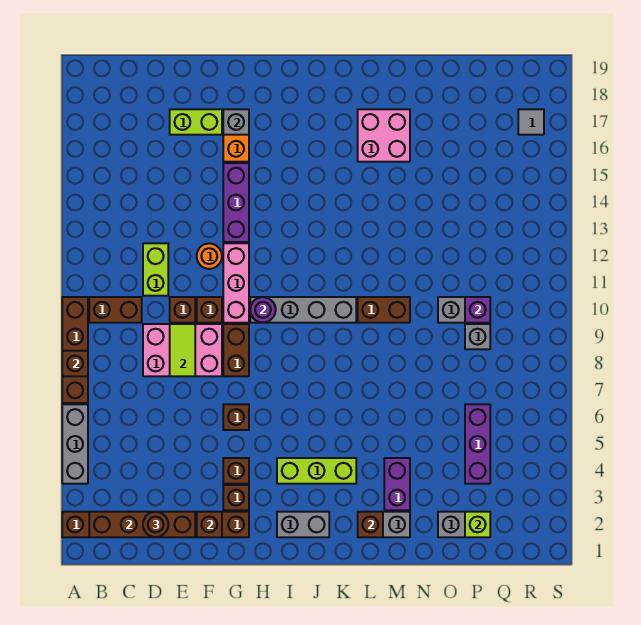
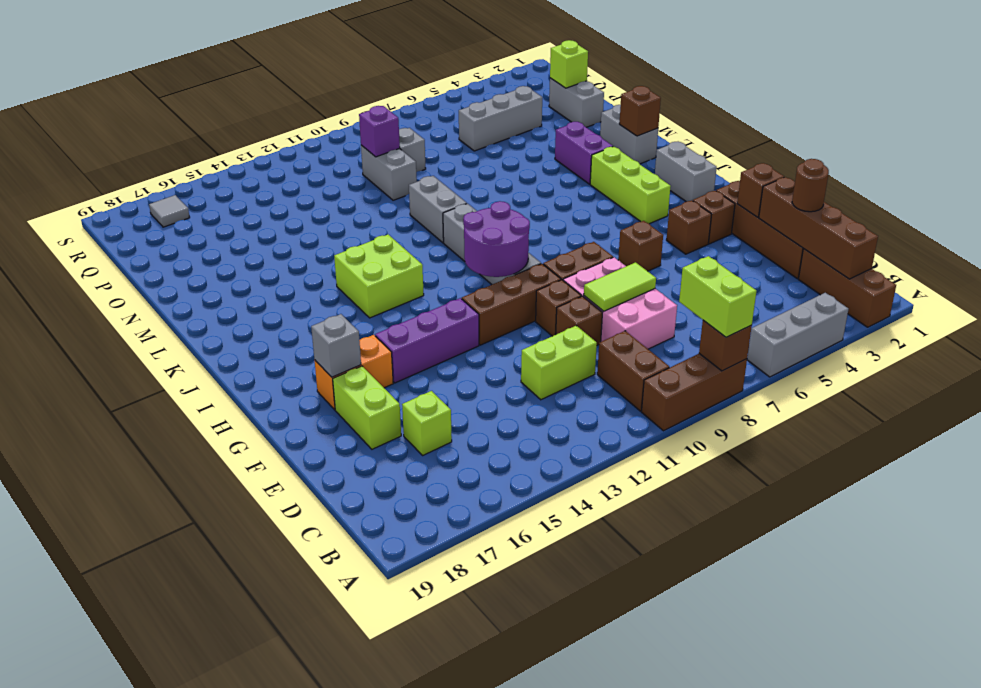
brown 1x4 brick [62,297,88,403] -> brown 1x3 brick [642,354,747,431]
none -> lime 1x2 brick [679,256,756,337]
none -> lime 1x1 brick [402,391,452,455]
orange 1x1 round brick [197,243,222,269] -> none
pink 1x3 brick [223,243,249,323] -> brown 1x3 brick [462,264,561,345]
purple 1x1 round brick [250,297,276,323] -> purple 2x2 round brick [463,201,530,277]
none -> lime 2x2 brick [334,235,424,318]
brown 1x2 brick [358,297,410,323] -> grey 1x2 brick [409,176,467,243]
pink 2x2 brick [358,109,410,162] -> none
purple 1x2 brick [384,458,410,510] -> purple 1x2 brick turned to [555,122,613,184]
purple 1x3 brick [465,404,490,484] -> grey 1x3 brick [459,86,542,151]

